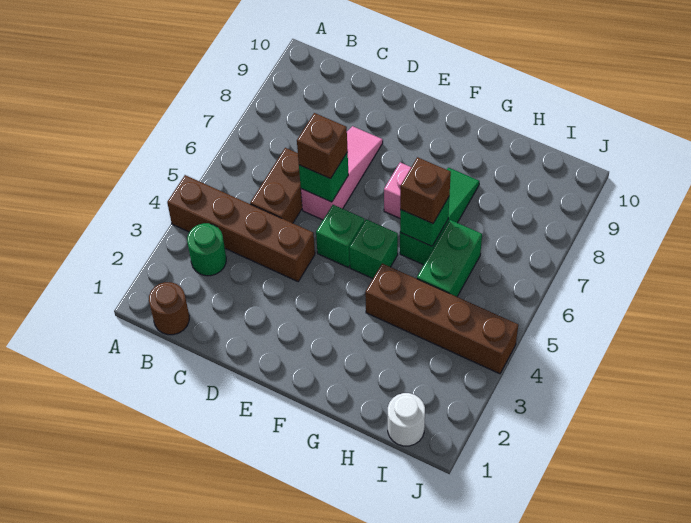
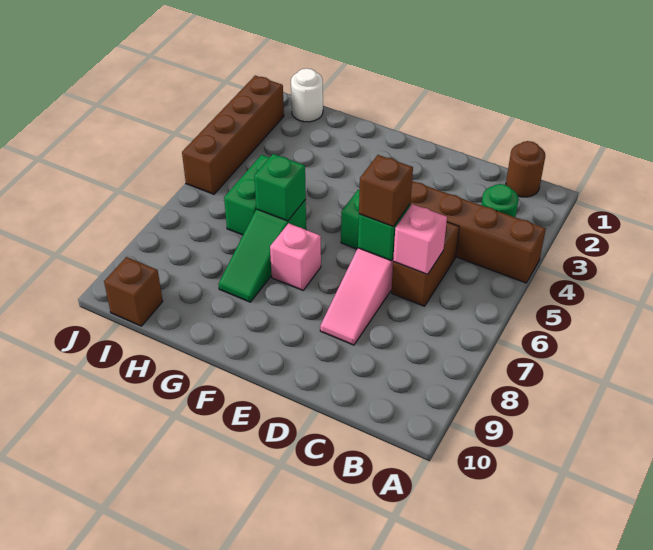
none -> pink 1x1 brick [393,204,447,274]
green 1x1 brick [349,219,398,279] -> none
brown 1x4 brick [365,264,518,374] -> brown 1x4 brick turned to [182,76,284,194]
brown 1x1 brick [400,157,451,224] -> brown 1x1 brick moved to [104,257,163,326]

